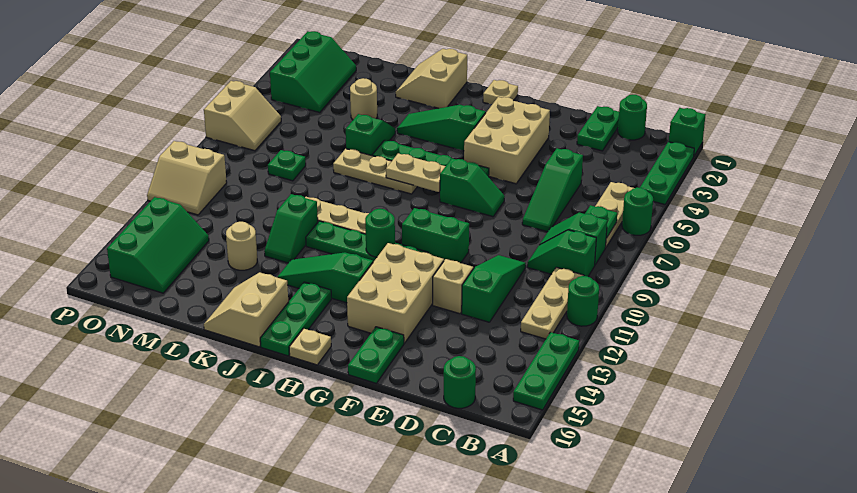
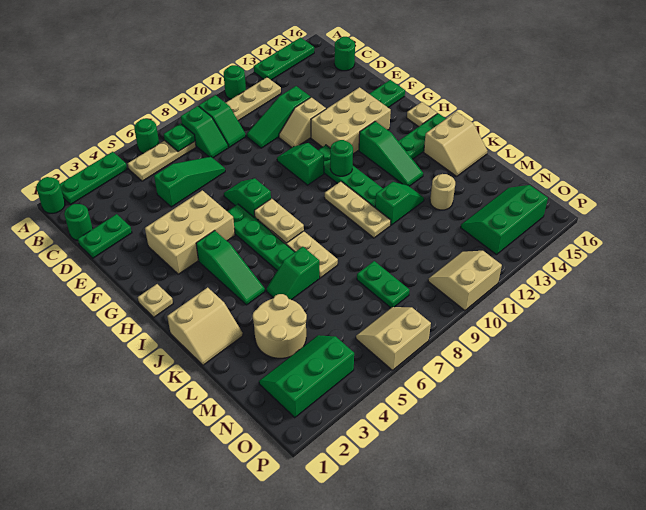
green 1x1 brick [669,108,706,156] -> green 1x1 round brick [36,177,65,213]
green 1x2 brick [402,208,469,263] -> green 1x2 slope [277,143,324,185]
tan 1x1 round brick [350,78,377,120] -> tan 2x2 round brick [253,294,307,358]
green 1x1 plate [268,150,306,181] -> green 1x2 plate [357,261,409,308]
tan 2x2 slope [147,141,227,215] -> tan 2x2 slope turned to [428,251,502,311]

